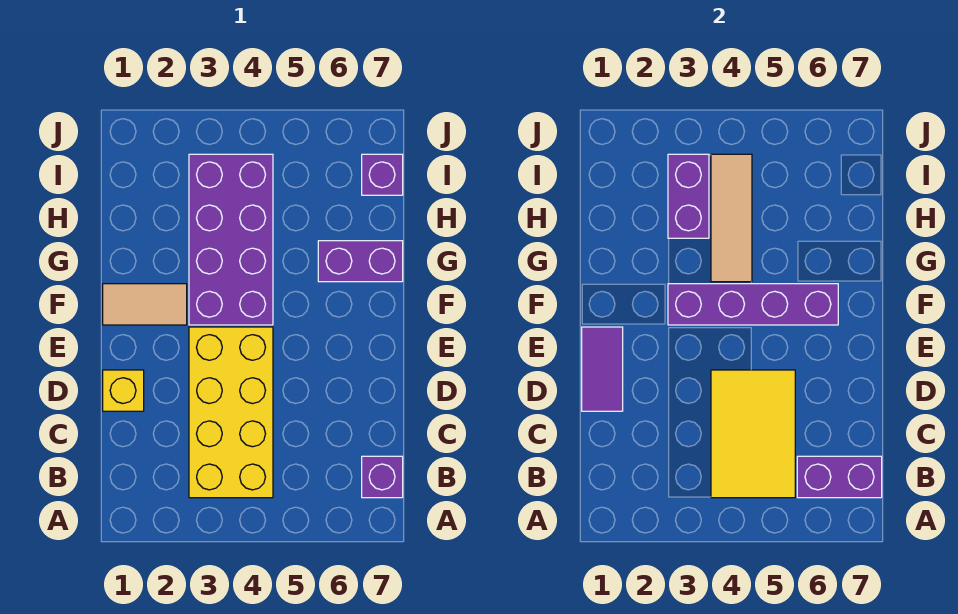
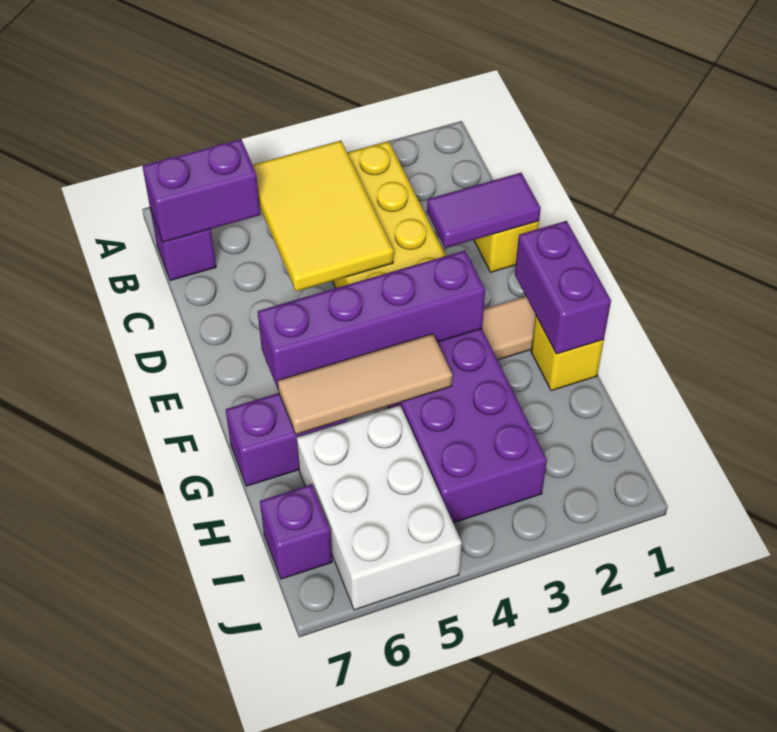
purple 1x2 tile [582,327,623,411] -> purple 1x2 tile turned to [427,173,541,248]
none -> yellow 1x1 brick [531,316,604,391]
tan 1x3 tile [711,154,752,282] -> tan 1x3 tile turned to [278,334,452,435]
purple 1x2 brick [668,154,709,238] -> purple 1x2 brick moved to [515,221,611,354]
none -> white 2x3 brick [297,405,462,610]

